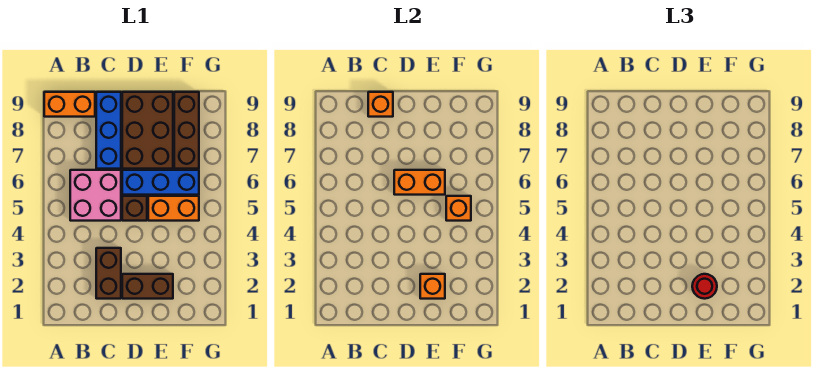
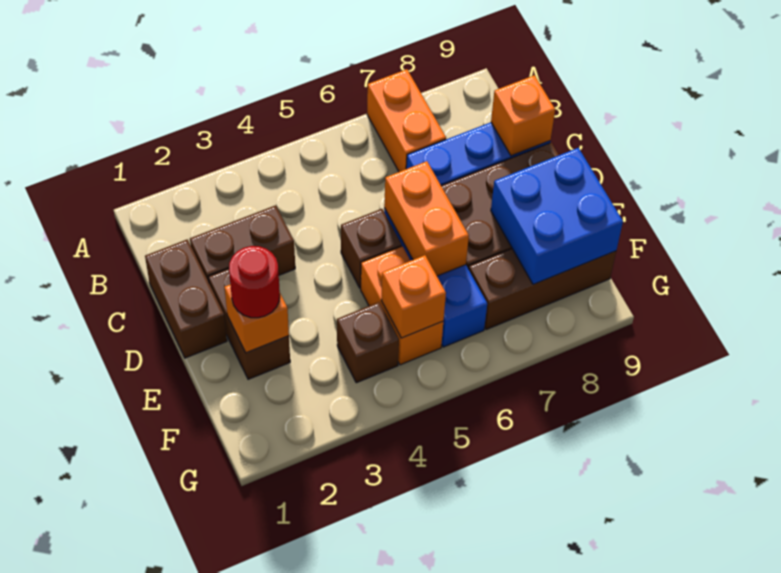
orange 1x2 brick [44,92,95,117] -> orange 1x2 brick moved to [367,69,446,172]
pink 2x2 brick [70,170,121,221] -> none
none -> brown 1x2 brick [145,239,227,358]
none -> blue 2x2 brick [491,148,623,284]
none -> brown 1x1 brick [337,302,399,383]

